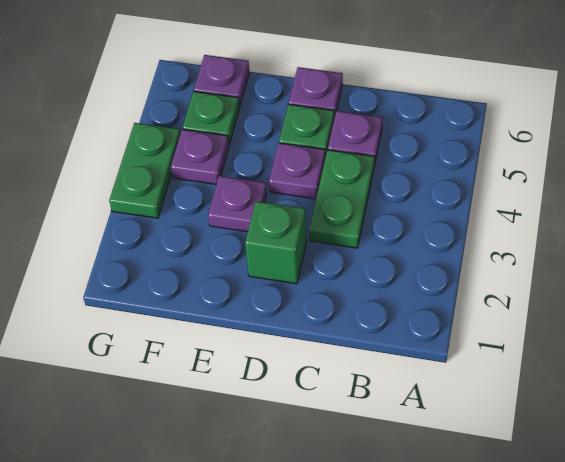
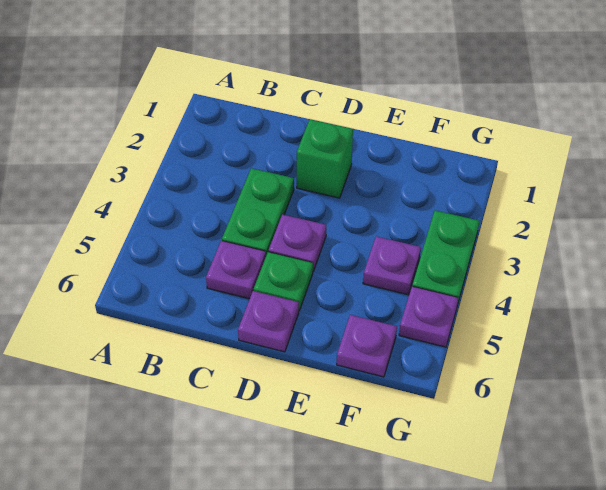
purple 1x1 plate [208,176,267,232] -> purple 1x1 plate moved to [399,287,458,347]
green 1x1 plate [183,91,239,145] -> none

